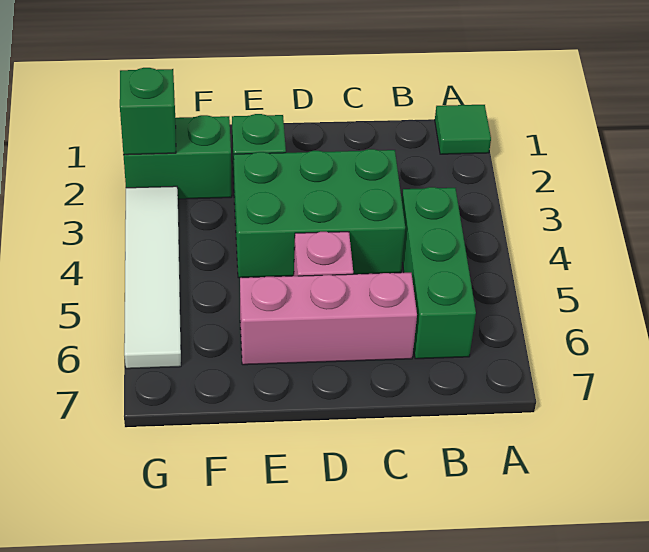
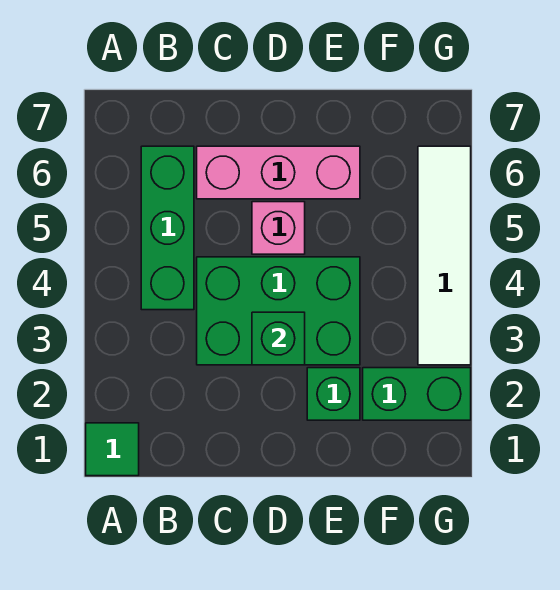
green 1x1 brick [120,68,176,155] -> green 1x1 brick moved to [252,312,305,365]

